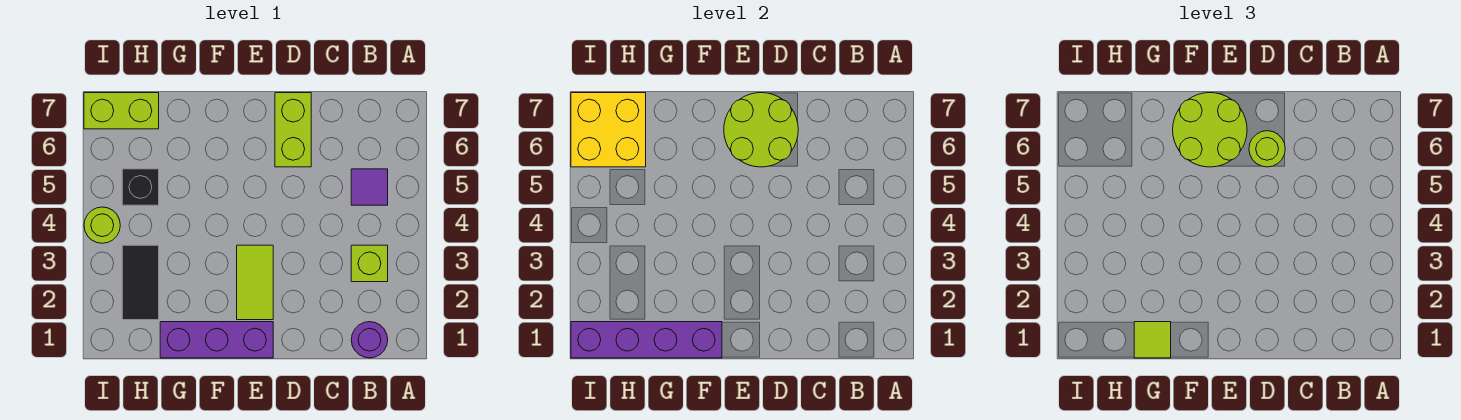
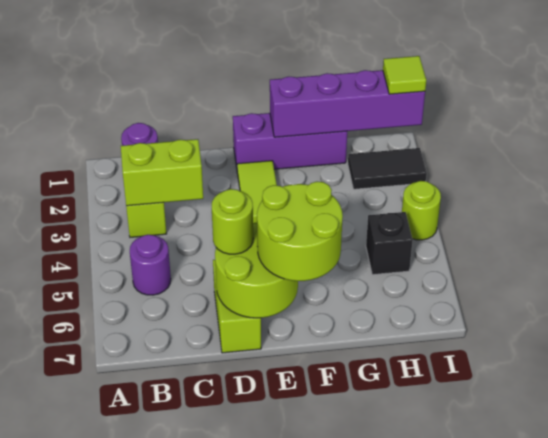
purple 1x1 tile [351,169,388,205] -> purple 1x1 round brick [130,235,171,295]
lime 1x1 tile [1134,322,1171,358] -> lime 1x1 tile moved to [383,56,426,94]
black 1x2 tile [122,245,159,320] -> black 1x2 tile turned to [348,148,427,189]
yellow 2x2 brick [571,93,646,167] -> none
lime 1x2 brick [84,93,159,129] -> lime 1x2 brick moved to [121,139,203,206]

